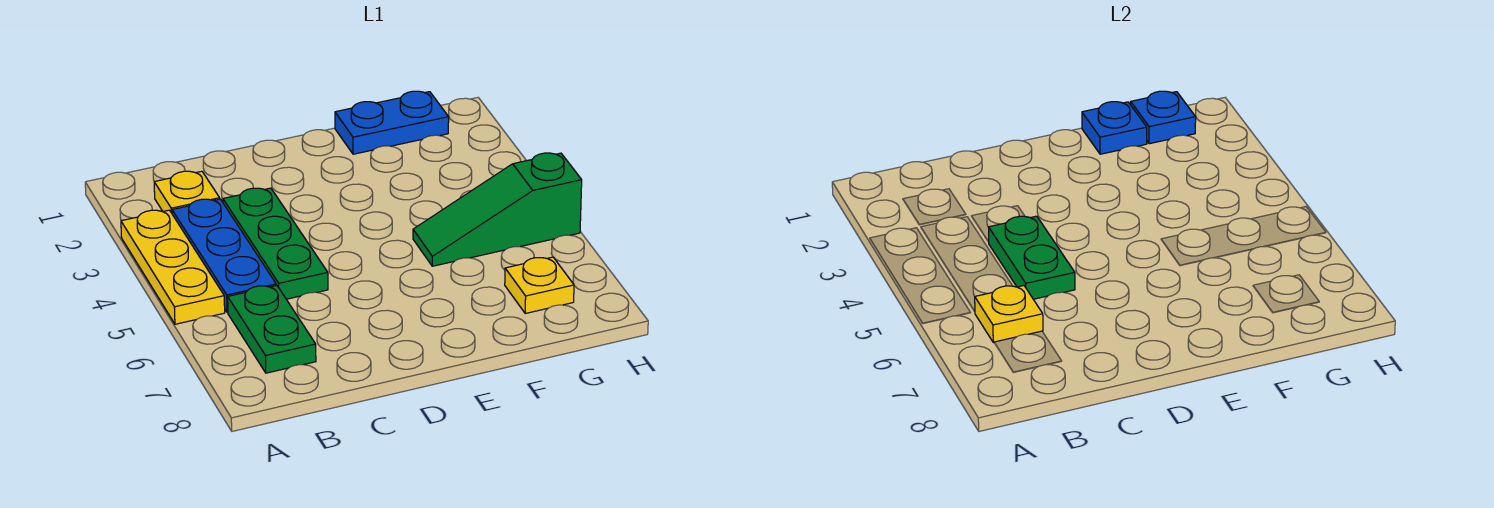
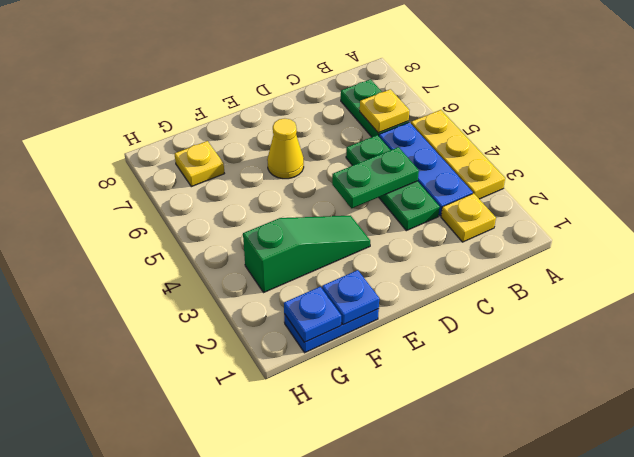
green 1x2 plate [989,216,1075,299] -> green 1x2 plate turned to [332,147,419,208]
none -> yellow 1x1 cone [267,119,304,179]
green 1x3 slope [413,153,582,266] -> green 1x3 slope moved to [243,216,370,292]

